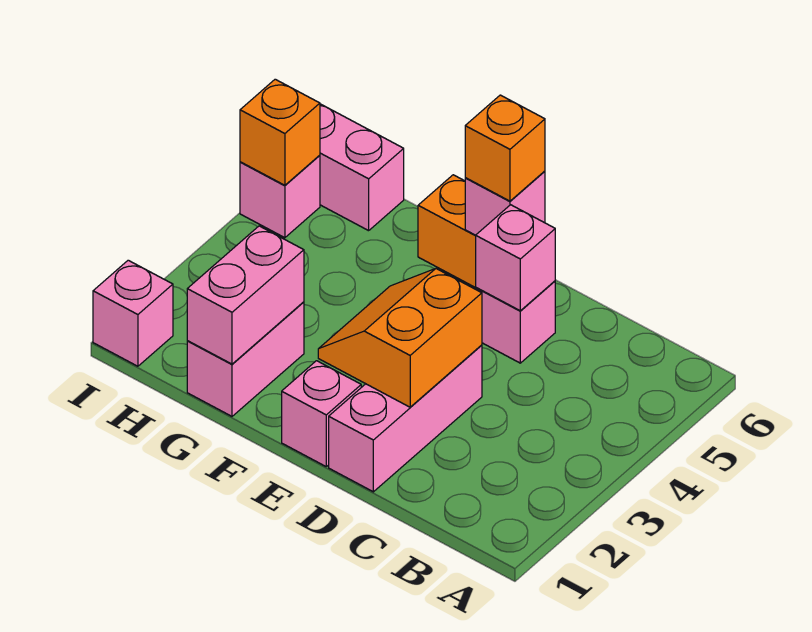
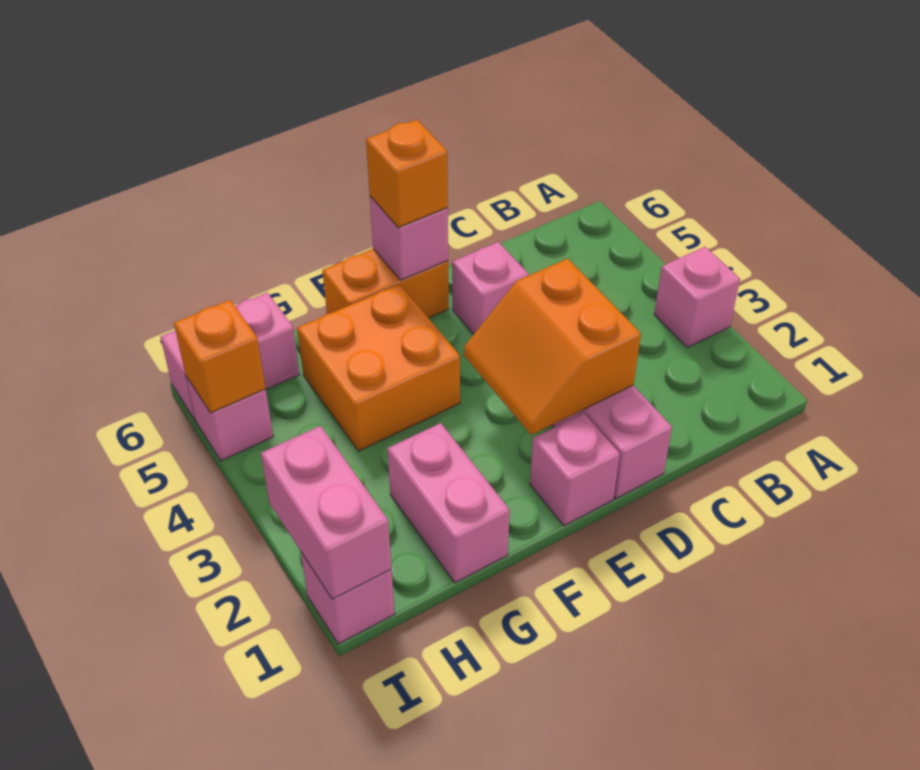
pink 1x1 brick [476,205,555,311] -> pink 1x1 brick moved to [654,247,740,348]
none -> orange 2x2 brick [297,284,460,451]
pink 1x2 brick [187,226,304,364] -> pink 1x2 brick moved to [261,426,392,599]

